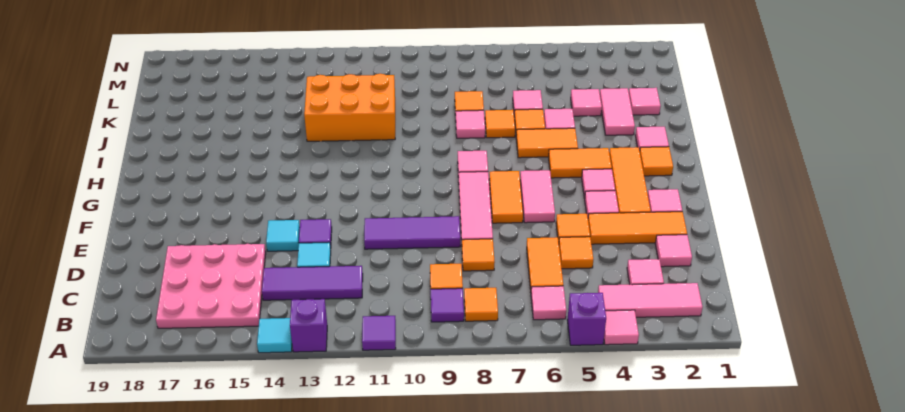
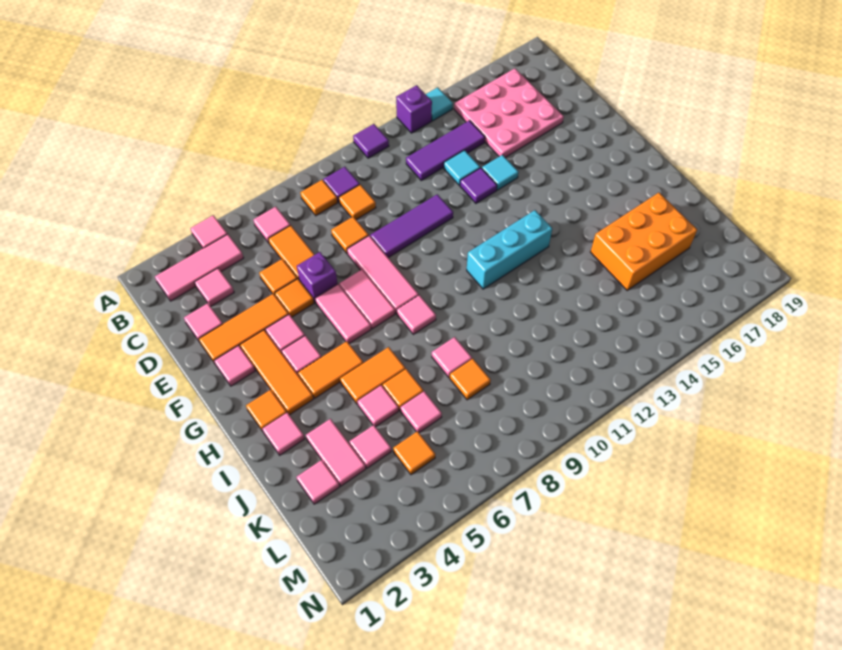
purple 1x1 brick [567,293,606,345] -> purple 1x1 brick moved to [297,252,337,302]
orange 1x2 tile [489,171,523,223] -> pink 1x2 tile [340,270,395,329]
none -> cyan 1x3 brick [467,210,552,289]
orange 1x1 tile [485,110,515,138] -> orange 1x1 tile moved to [393,431,435,475]
orange 2x3 brick [304,74,395,141] -> orange 2x3 brick moved to [591,193,697,290]

